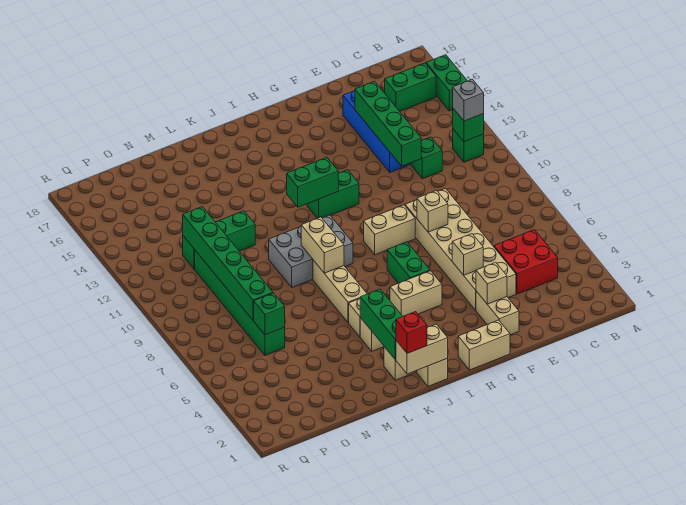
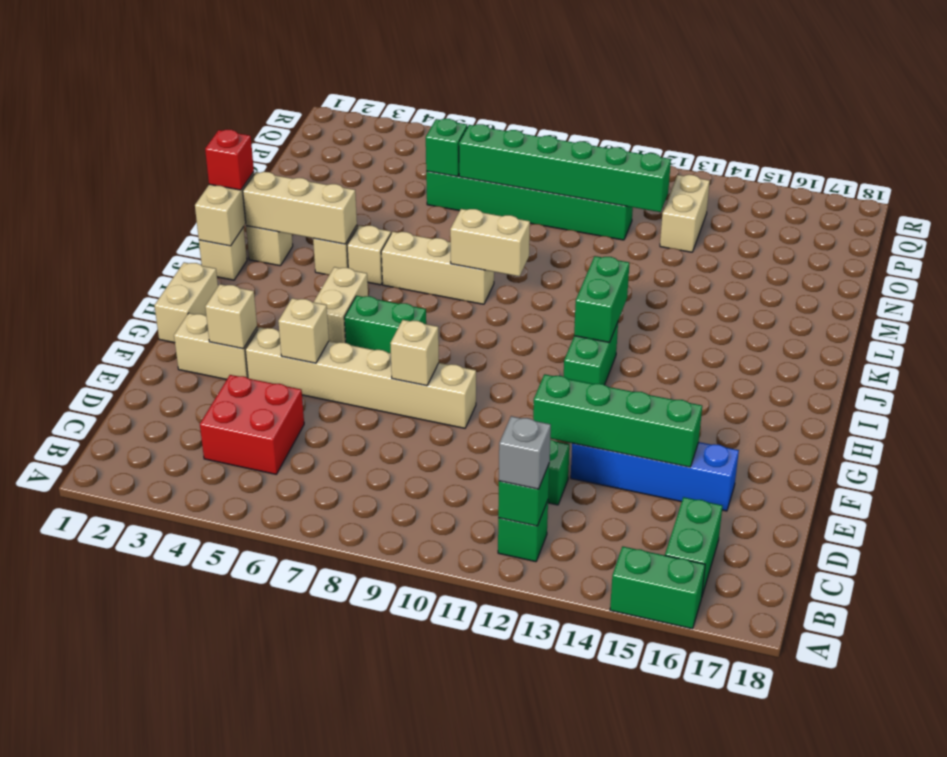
tan 2x6 brick [405,189,516,310] -> tan 1x6 brick [245,327,476,428]
tan 1x2 brick [364,205,415,255] -> tan 1x2 brick moved to [660,175,710,252]
grey 2x3 brick [269,215,353,287] -> none
green 1x3 brick [360,289,403,360] -> tan 1x3 brick [243,172,357,244]
green 1x3 brick [183,211,255,269] -> none

